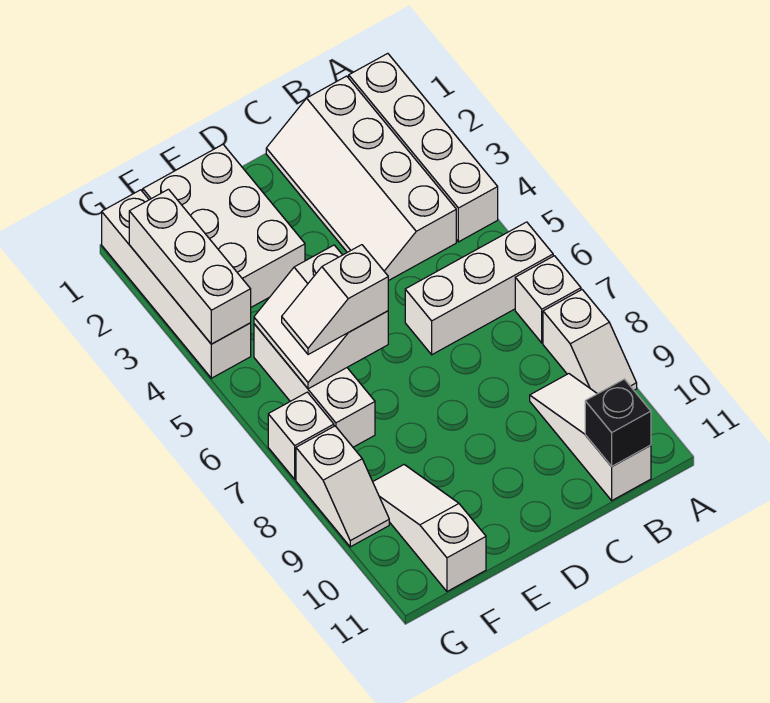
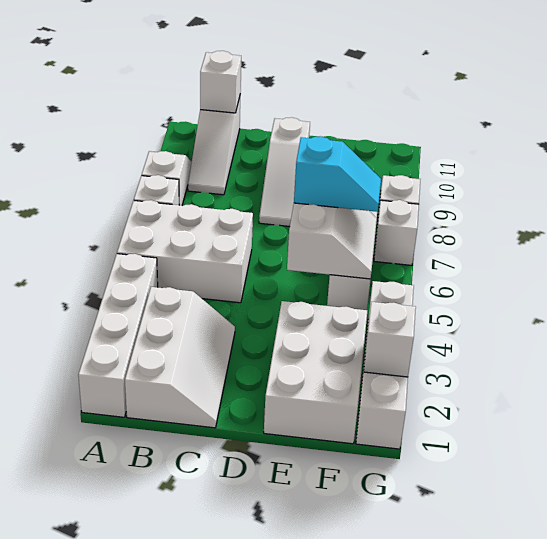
white 1x3 brick [405,222,553,355] -> white 2x3 brick [117,200,253,303]
white 2x4 slope [266,76,456,281] -> white 2x3 slope [125,287,235,428]
black 1x1 brick [585,379,651,466] -> white 1x1 brick [200,51,241,113]
white 1x2 slope [282,245,388,355] -> cyan 1x2 slope [294,136,381,212]
white 1x3 slope [373,465,486,591] -> white 1x3 slope moved to [259,117,310,227]
white 1x3 brick [129,189,251,344] -> white 1x1 brick [364,302,416,377]

